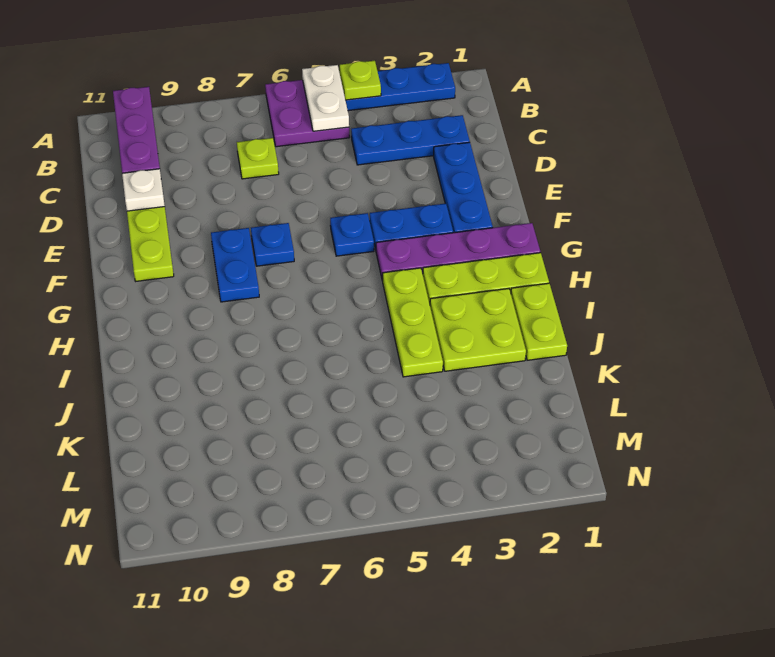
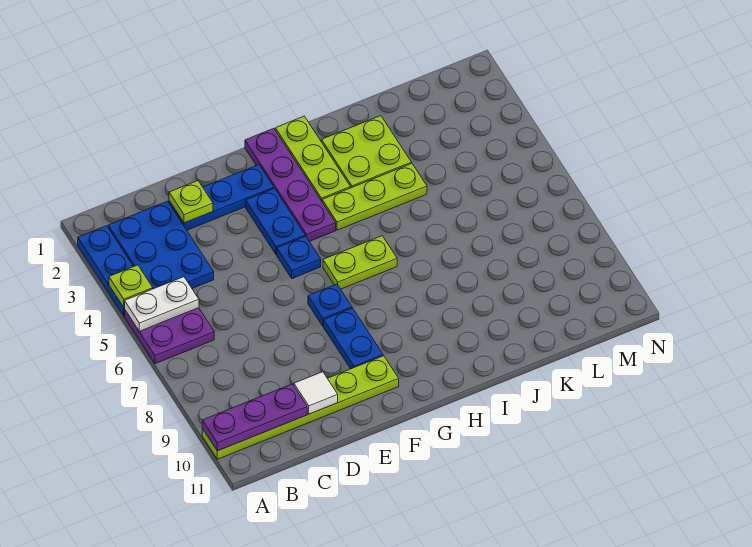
blue 1x3 plate [351,115,470,165] -> blue 2x3 plate [108,201,214,289]
lime 1x1 plate [237,138,279,179] -> lime 1x1 plate moved to [169,181,213,223]
white 1x1 plate [122,169,165,211] -> white 1x1 tile [294,372,338,414]
blue 1x2 plate [211,228,259,302] -> blue 1x2 plate turned to [324,308,383,369]
lime 1x2 plate [511,283,567,360] -> lime 1x2 plate moved to [323,236,397,289]

